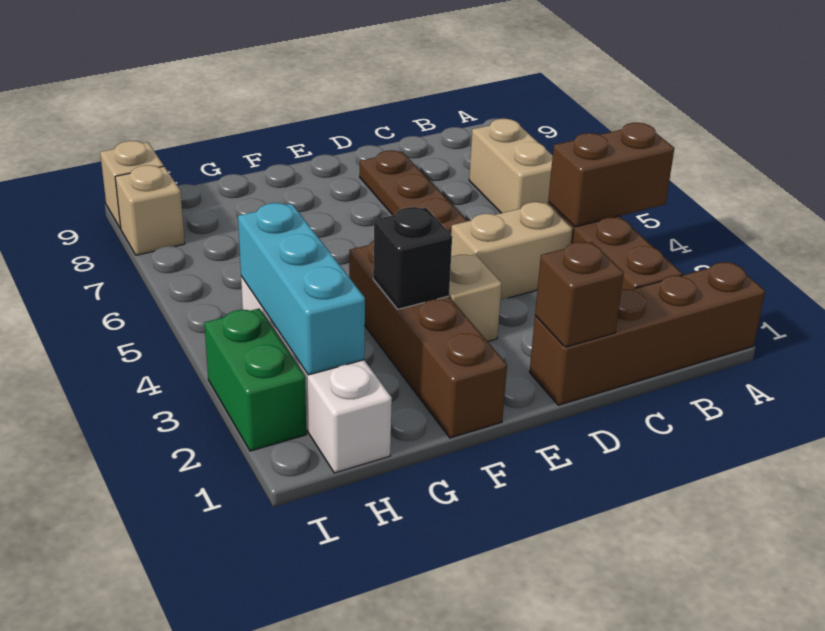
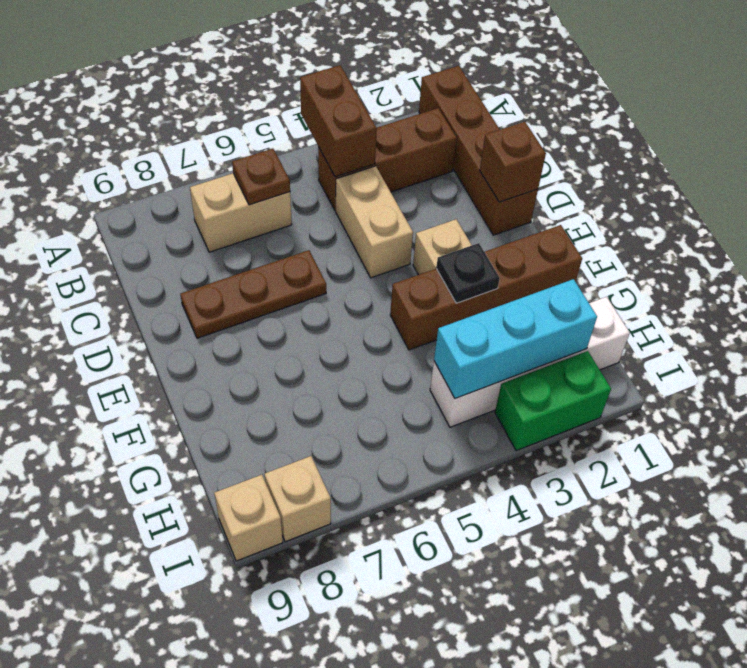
none -> brown 1x1 plate [232,149,290,205]
black 1x1 brick [373,207,452,309] -> black 1x1 plate [436,243,500,303]

